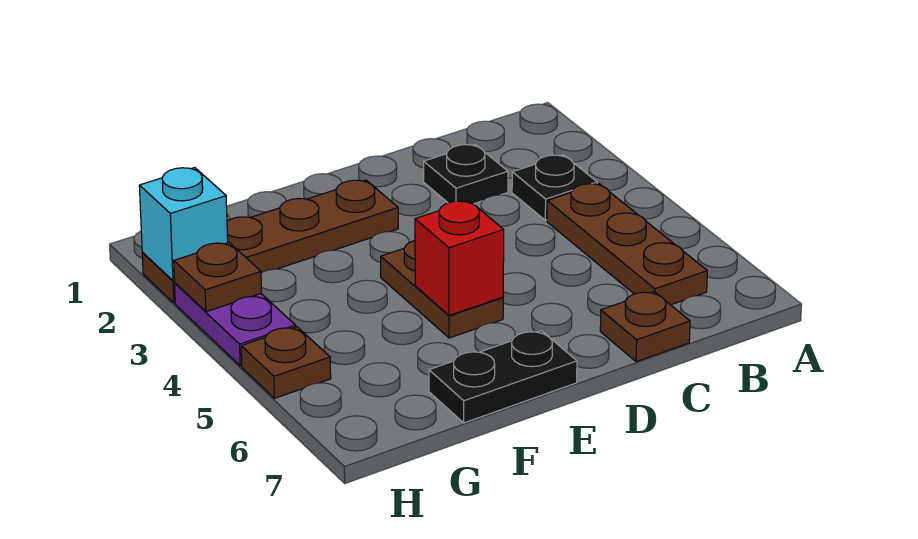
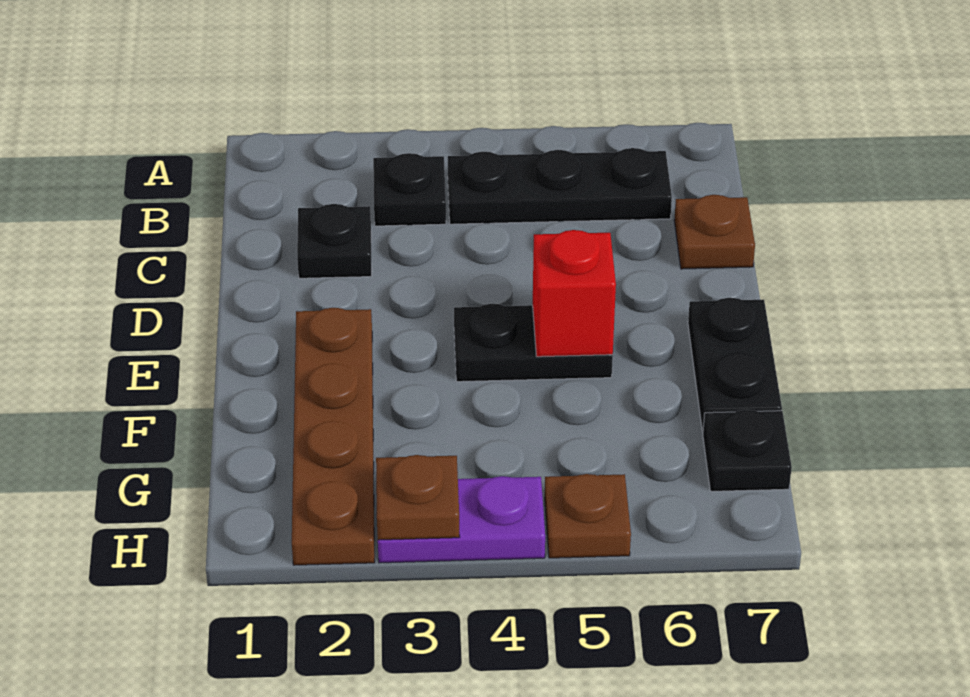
brown 1x3 plate [547,183,707,305] -> black 1x3 plate [448,148,672,224]
brown 1x2 plate [381,241,503,338] -> black 1x2 plate [454,304,613,382]
none -> black 1x1 plate [703,410,792,491]
cyan 1x1 brick [139,168,228,281] -> none

